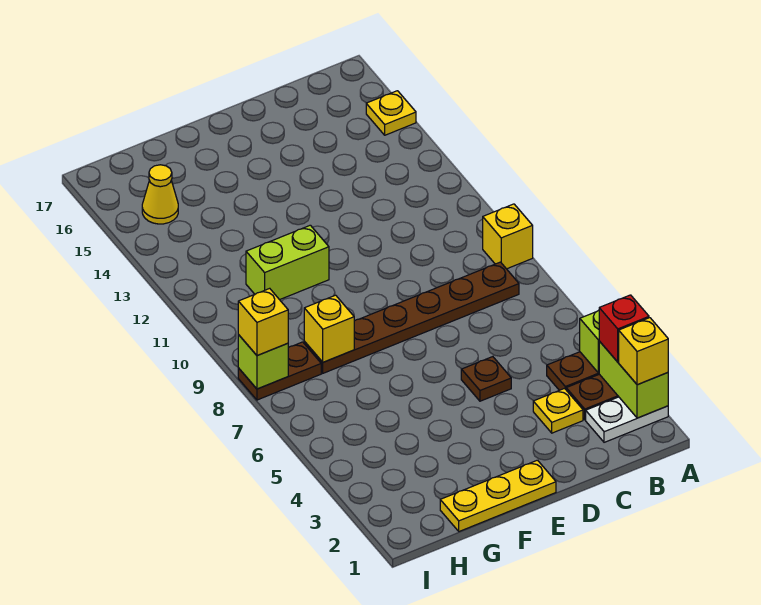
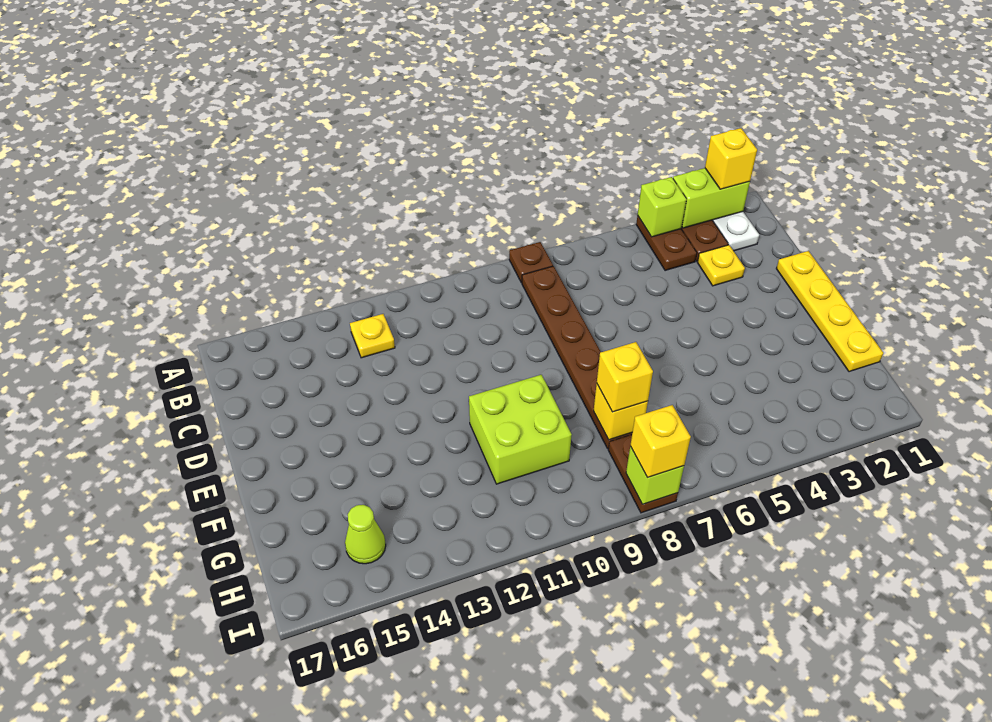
red 1x1 brick [599,295,649,362] -> none
yellow 1x1 brick [483,204,533,269] -> yellow 1x1 brick moved to [597,342,653,412]
yellow 1x1 plate [366,91,416,135] -> yellow 1x1 plate moved to [350,314,395,358]
brown 1x1 plate [461,357,511,401] -> brown 1x1 plate moved to [509,242,553,283]
yellow 1x3 plate [440,460,556,531] -> yellow 1x4 plate [776,251,883,372]
lime 1x2 brick [246,225,329,300] -> lime 2x2 brick [469,375,572,484]
yellow 1x1 cone [142,165,178,224] -> lime 1x1 cone [345,505,386,564]

